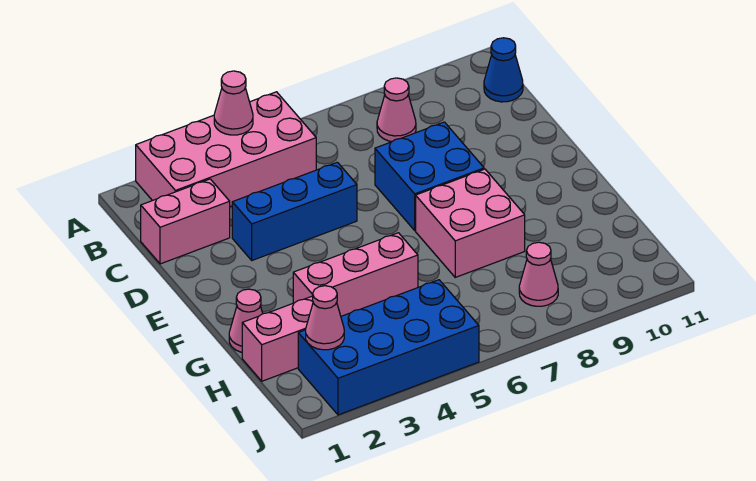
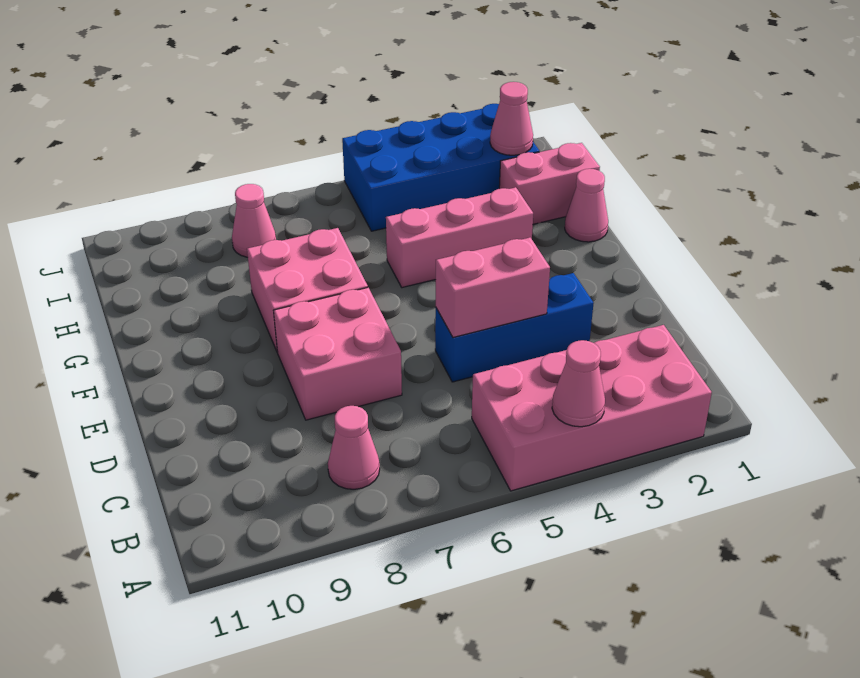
blue 1x1 cone [484,38,523,102] -> none
pink 1x2 brick [141,179,230,264] -> pink 1x2 brick moved to [436,238,550,337]
blue 2x2 brick [375,122,484,230] -> pink 2x2 brick [273,288,402,420]

